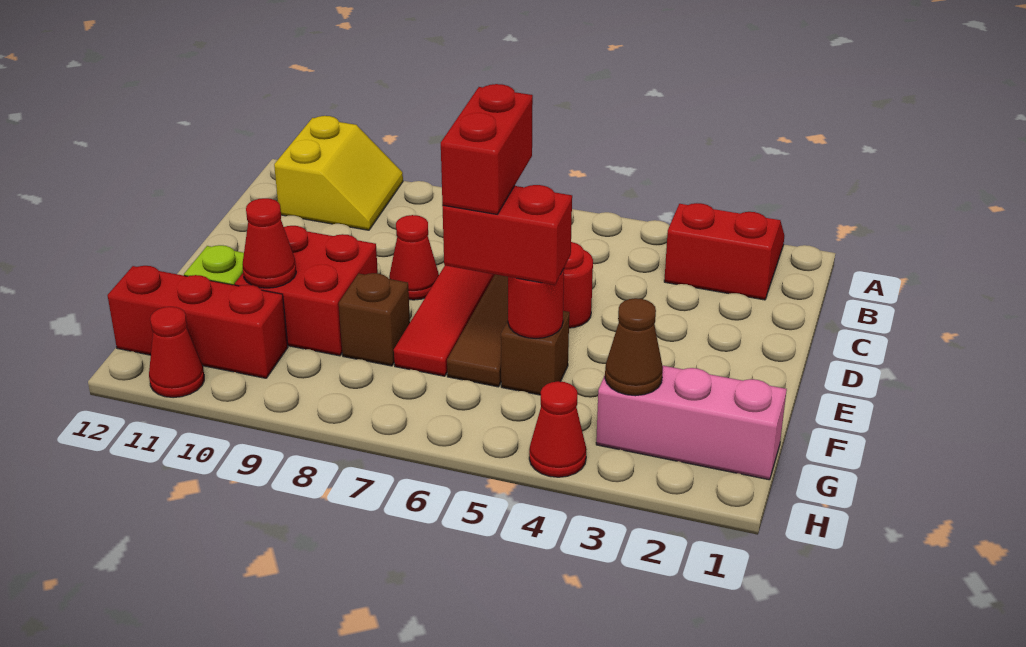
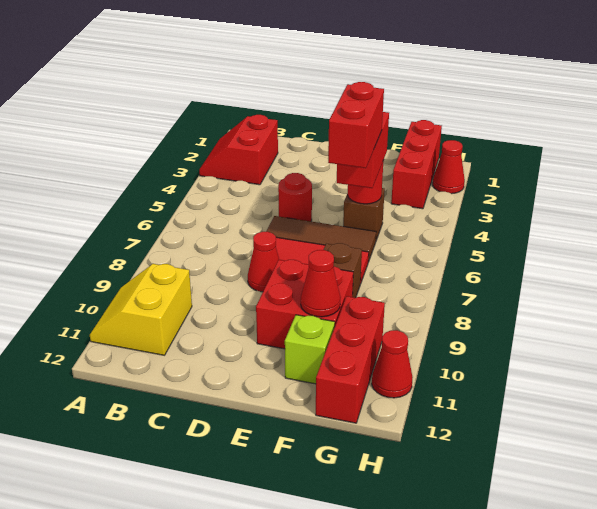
yellow 2x2 slope [274,116,403,230] -> yellow 2x2 slope turned to [90,264,192,355]
red 1x2 brick [441,84,533,214] -> red 1x2 brick turned to [328,82,384,168]
pink 1x3 brick [596,365,787,480] -> red 1x3 brick [391,120,442,209]
brown 1x1 cone [605,298,663,396] -> none
red 1x1 cone [529,381,587,477] -> red 1x1 cone moved to [433,140,465,194]

